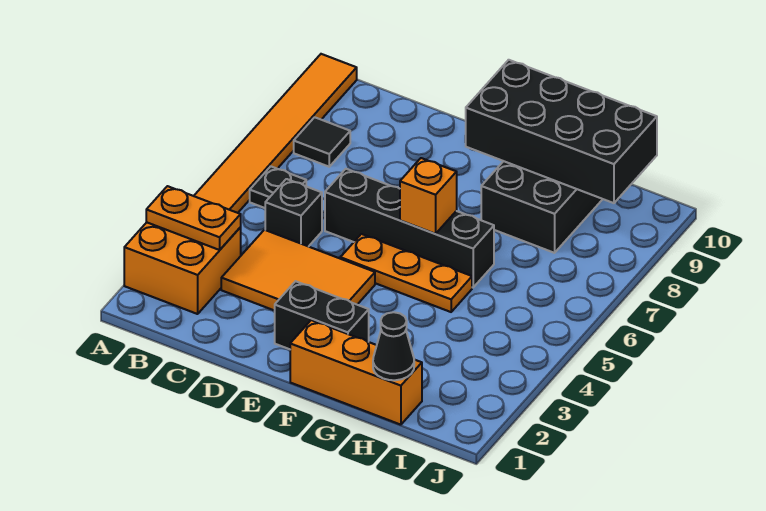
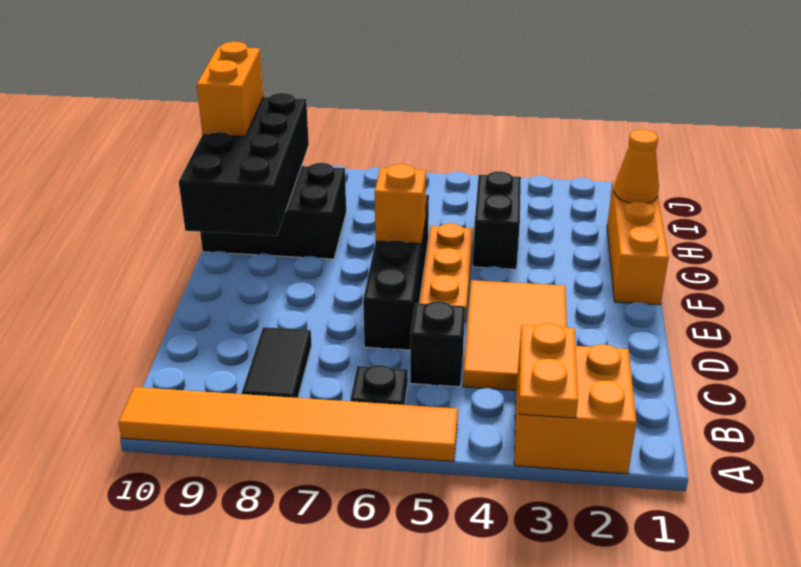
black 1x1 tile [294,117,350,167] -> black 1x2 tile [242,327,312,398]
black 1x2 brick [275,281,369,349] -> black 1x2 brick moved to [473,171,521,269]
black 1x1 cone [373,312,414,380] -> orange 1x1 cone [614,130,659,203]
none -> orange 1x2 brick [197,42,263,136]

